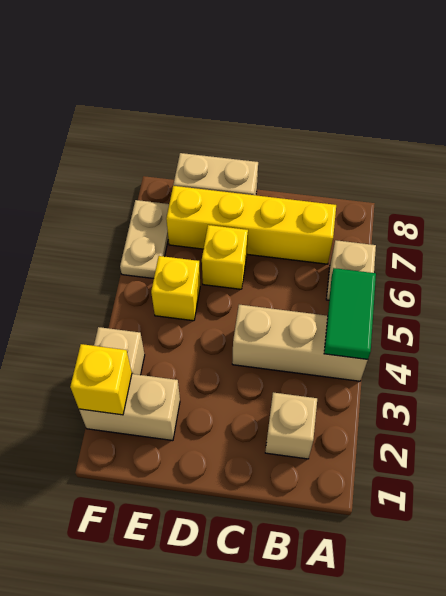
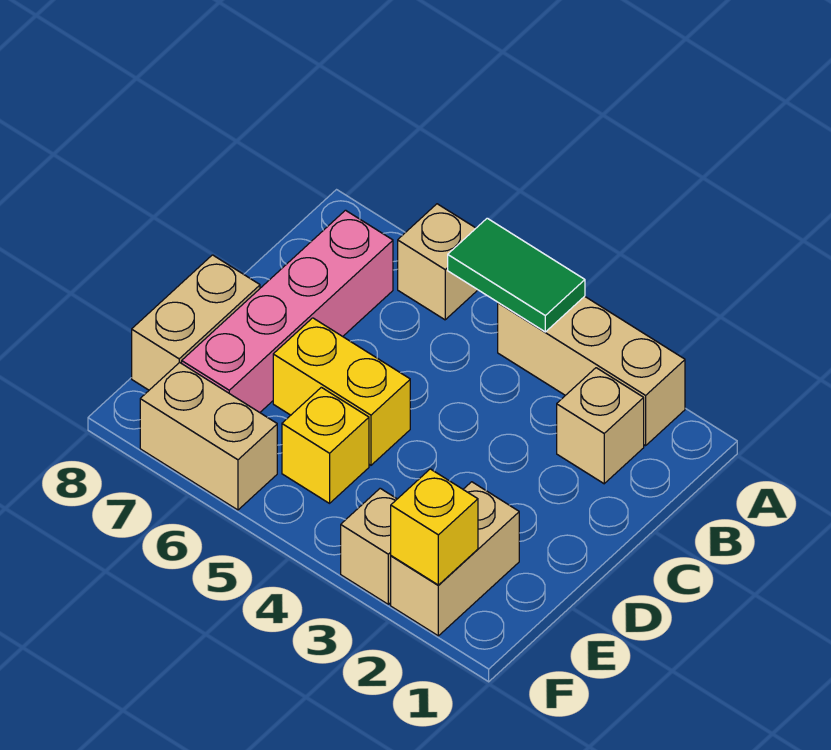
tan 1x3 brick [232,305,368,381] -> tan 1x3 brick turned to [498,296,685,446]
yellow 1x4 brick [166,186,336,264] -> pink 1x4 brick [182,210,393,412]
yellow 1x1 brick [202,225,248,289] -> yellow 1x2 brick [273,318,410,465]
tan 1x2 plate [120,200,169,279] -> tan 1x2 brick [140,362,277,510]

